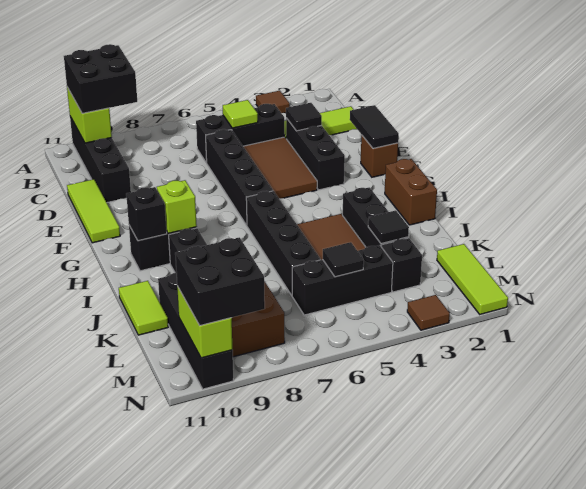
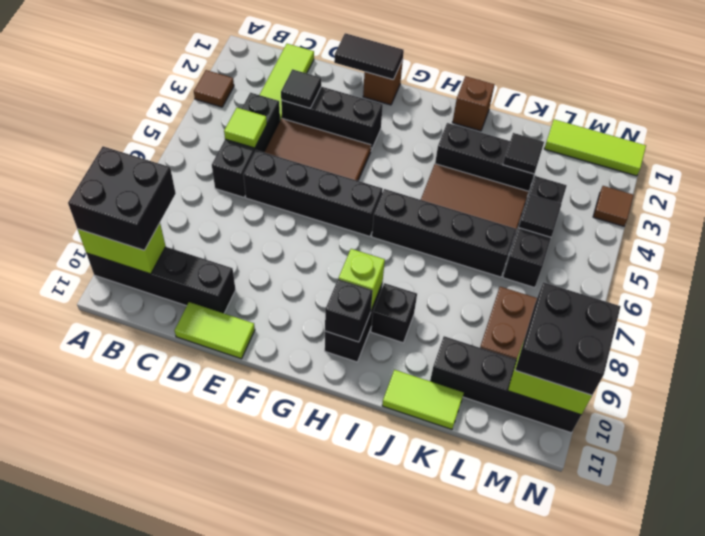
lime 1x3 tile [67,179,120,243] -> lime 1x2 tile [174,302,255,359]
brown 1x2 brick [385,159,437,225] -> brown 1x1 brick [452,76,494,131]
black 1x1 brick [381,238,422,292] -> none

